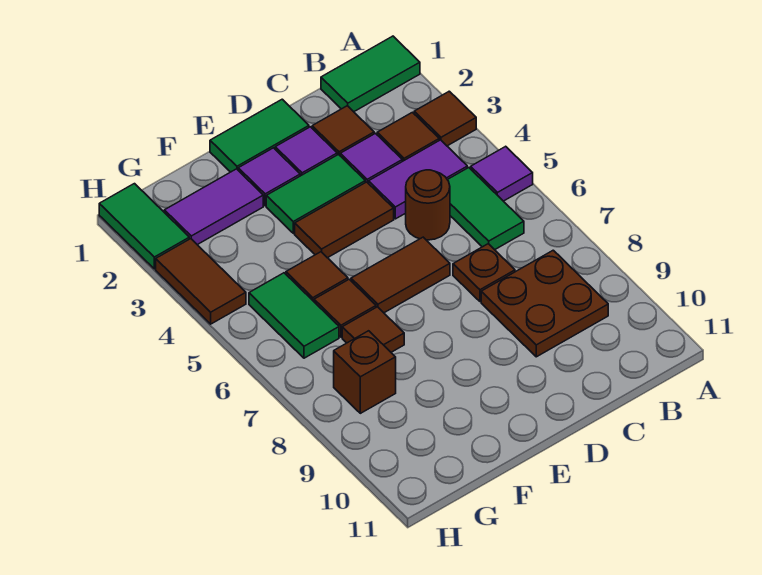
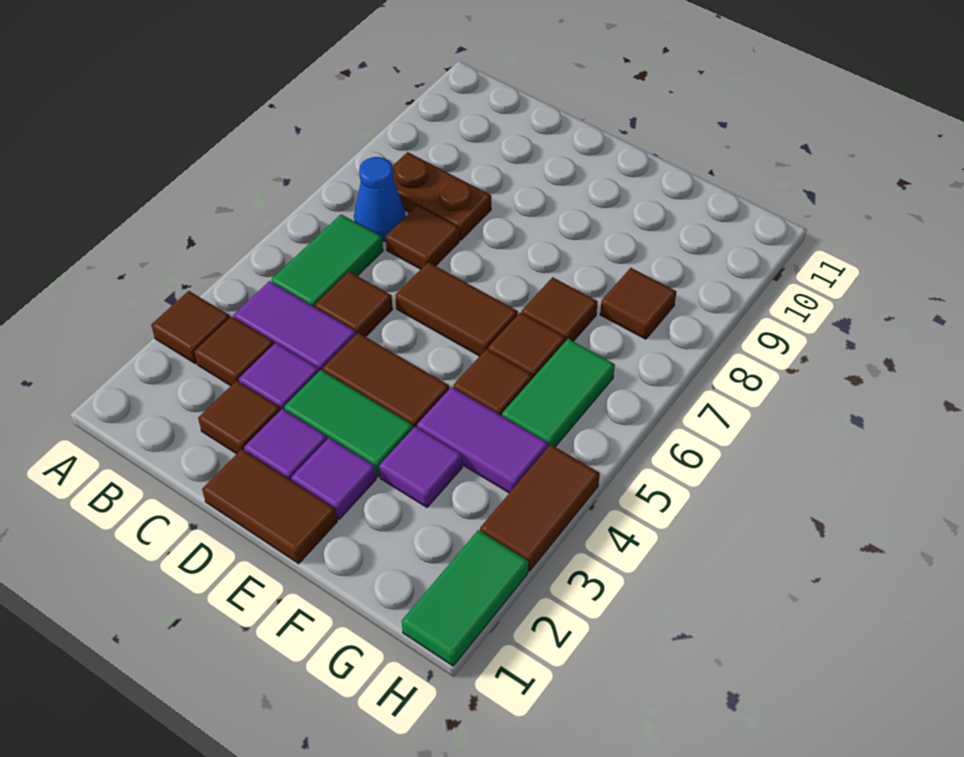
green 1x2 tile [321,36,420,112] -> none
purple 1x1 tile [471,146,533,201] -> purple 1x1 tile moved to [379,426,462,507]
none -> blue 1x1 cone [354,157,406,241]
brown 2x2 plate [481,250,608,357] -> brown 1x2 plate [392,152,491,240]
brown 1x1 round brick [406,170,450,240] -> brown 1x1 tile [315,272,393,337]
brown 1x1 plate [453,244,515,302] -> brown 1x1 tile [386,205,459,269]
green 1x2 tile [210,99,309,172] -> brown 1x2 tile [202,449,337,564]
purple 1x2 tile [164,169,263,245] -> purple 1x2 tile moved to [417,387,548,493]
brown 1x1 brick [334,331,396,413] -> brown 1x1 tile [600,268,676,339]

